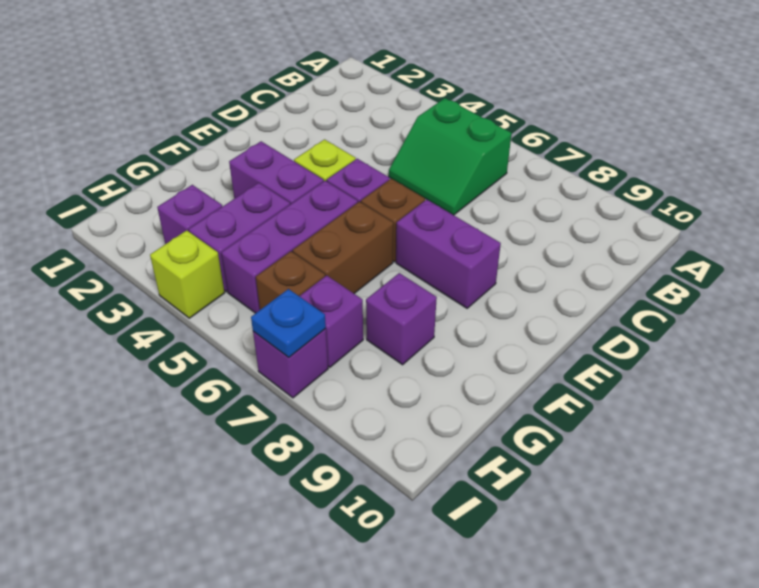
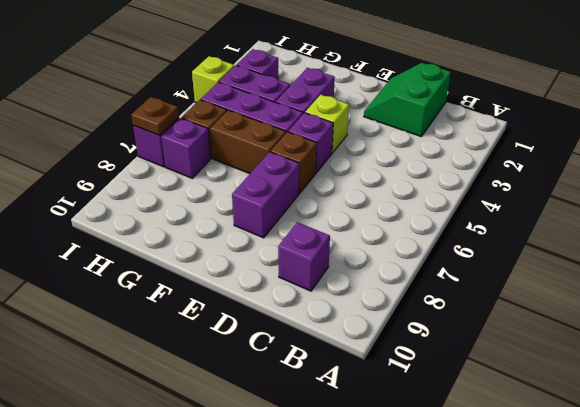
green 2x2 slope [389,98,512,215] -> green 2x2 slope moved to [364,63,451,136]
purple 1x1 brick [366,273,437,365] -> purple 1x1 brick moved to [278,222,330,291]
blue 1x1 plate [251,289,326,357] -> brown 1x1 plate [131,97,179,136]

